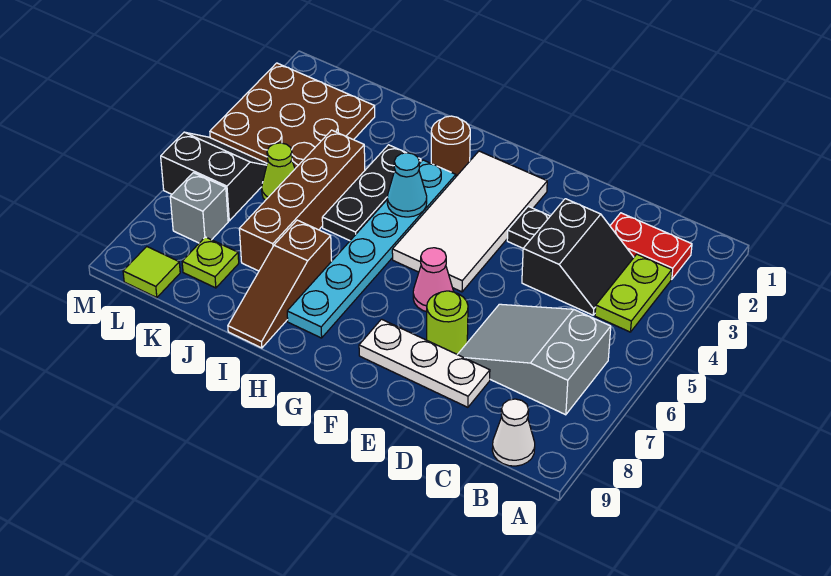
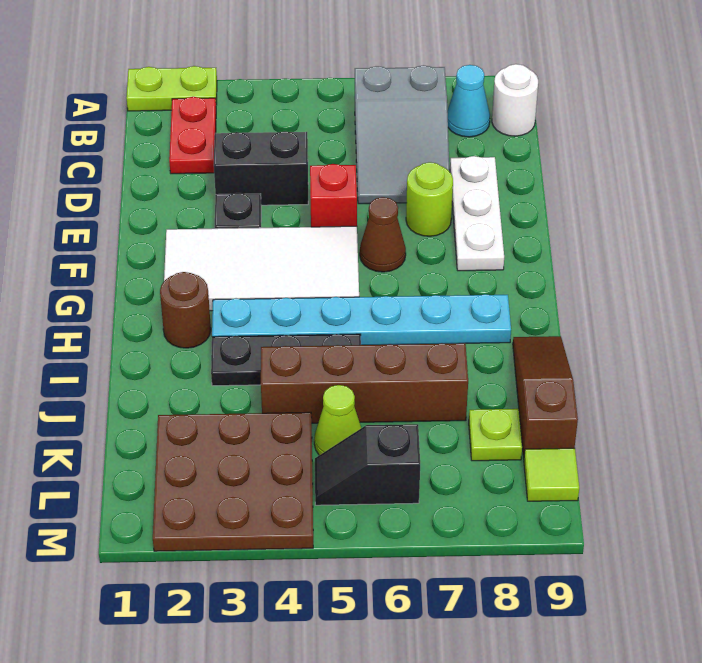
lime 1x2 plate [595,254,672,332] -> lime 1x2 plate moved to [126,66,217,111]
white 1x1 cone [492,399,535,466] -> white 1x1 round brick [492,64,538,136]
none -> red 1x1 brick [310,164,357,227]
pink 1x1 cone [413,248,454,312] -> brown 1x1 cone [360,197,406,272]
cyan 1x1 cone [387,153,427,217] -> cyan 1x1 cone moved to [447,65,490,137]
brown 1x3 slope [228,220,332,348] -> brown 1x3 slope turned to [513,336,578,458]
black 2x2 slope [161,132,267,221] -> black 1x2 slope [315,424,420,505]
grey 1x1 brick [170,173,228,243] -> none

